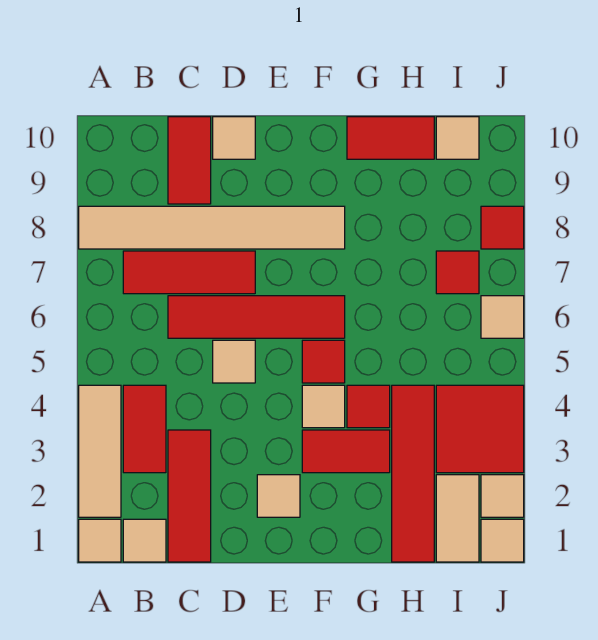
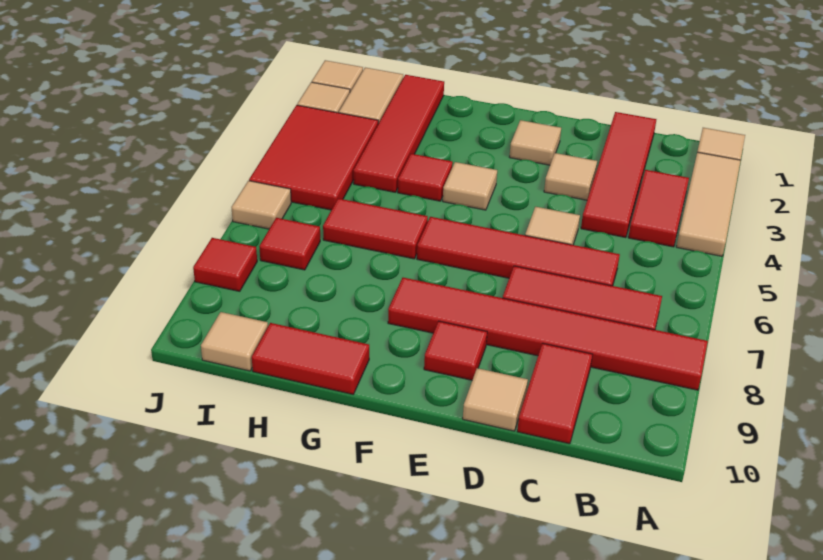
tan 1x6 tile [79,206,345,249] -> red 1x6 tile [388,278,708,390]
tan 1x1 tile [123,519,166,562] -> tan 1x1 tile moved to [544,153,597,200]
red 1x3 tile [168,430,211,562] -> red 1x4 tile [581,112,656,238]
red 1x2 tile [302,430,390,473] -> red 1x2 tile moved to [323,198,428,259]
red 1x1 tile [302,340,345,383] -> red 1x1 tile moved to [424,321,487,380]
red 2x2 tile [436,385,524,473] -> red 2x3 tile [249,105,378,210]

